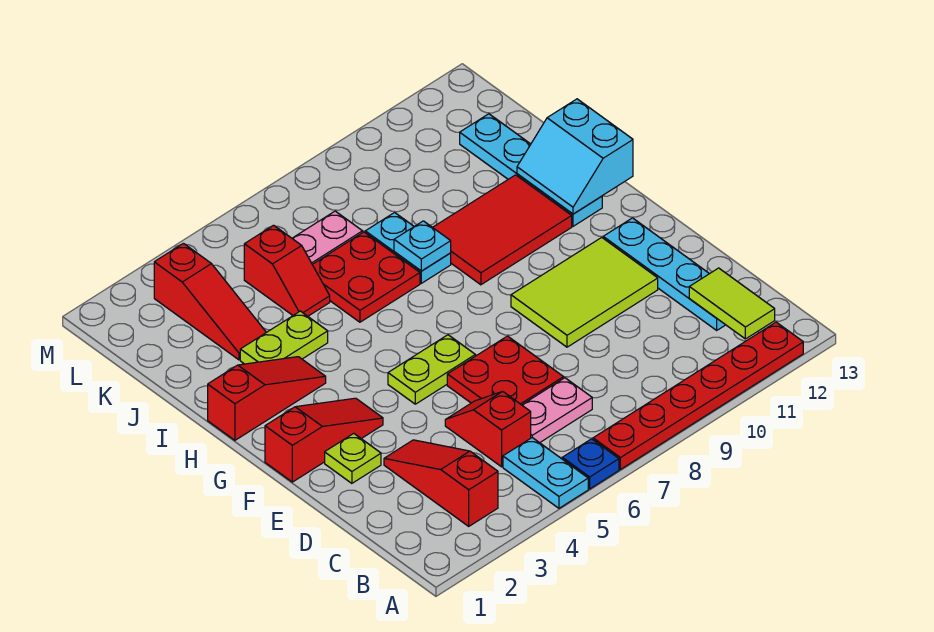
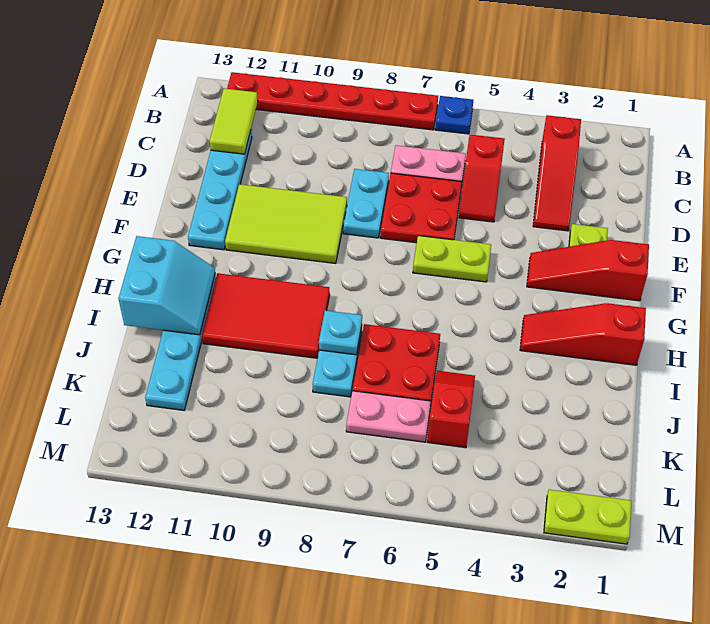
cyan 1x2 plate [503,438,588,508] -> cyan 1x2 plate moved to [343,169,389,238]
lime 1x2 plate [240,311,328,364] -> lime 1x2 plate moved to [544,490,632,544]
red 1x3 slope [154,243,266,360] -> none

